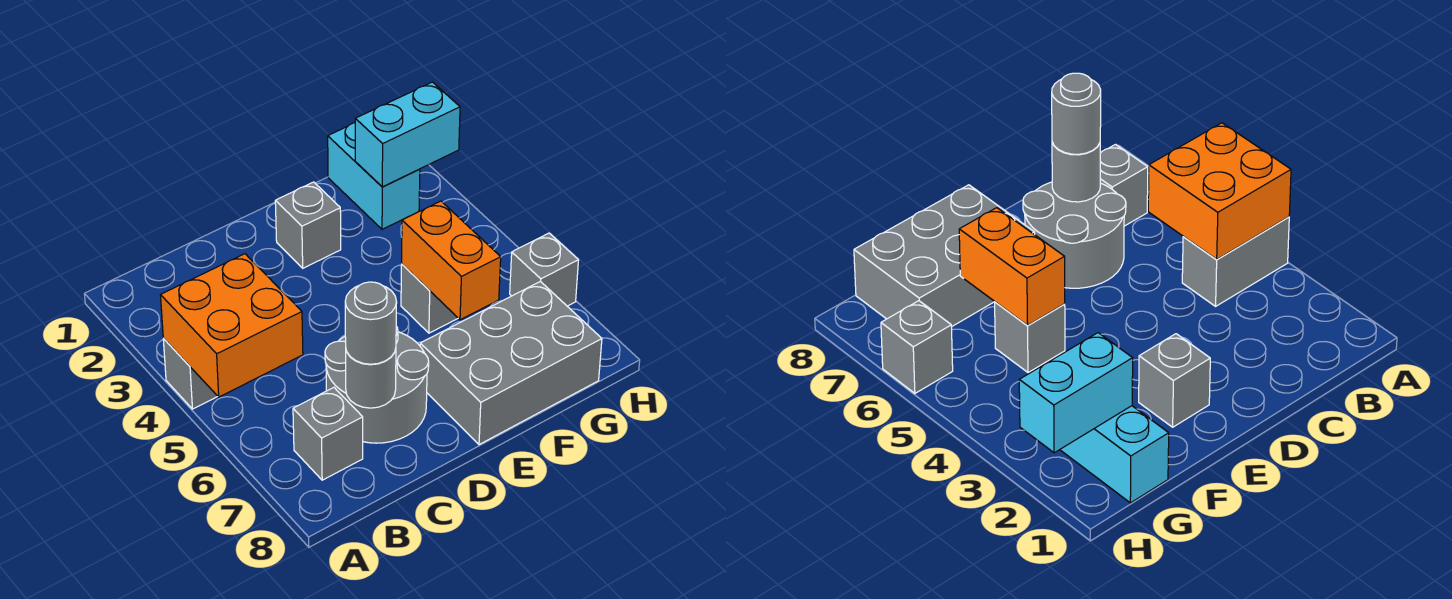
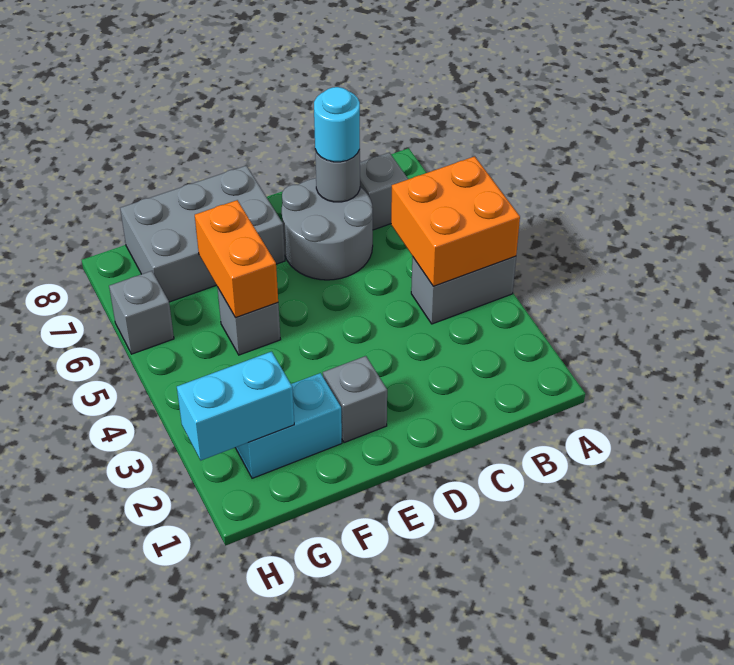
grey 1x1 round brick [345,282,397,364] -> cyan 1x1 round brick [314,87,360,162]
cyan 1x2 brick [328,123,420,229] -> cyan 1x2 brick turned to [235,373,342,478]

